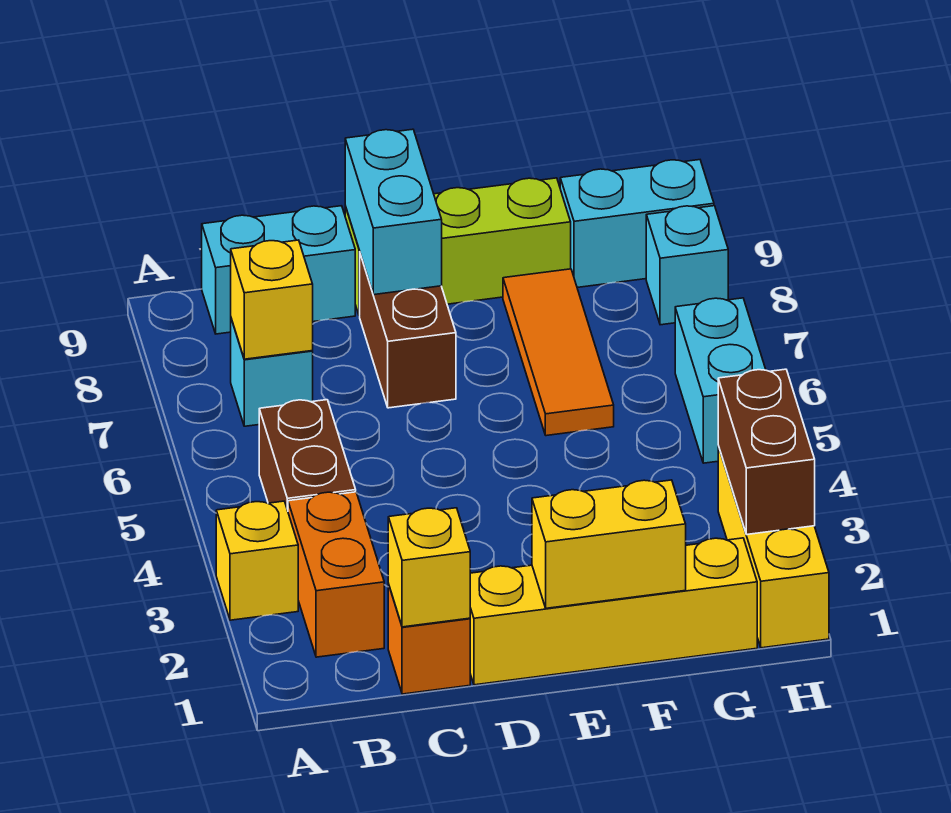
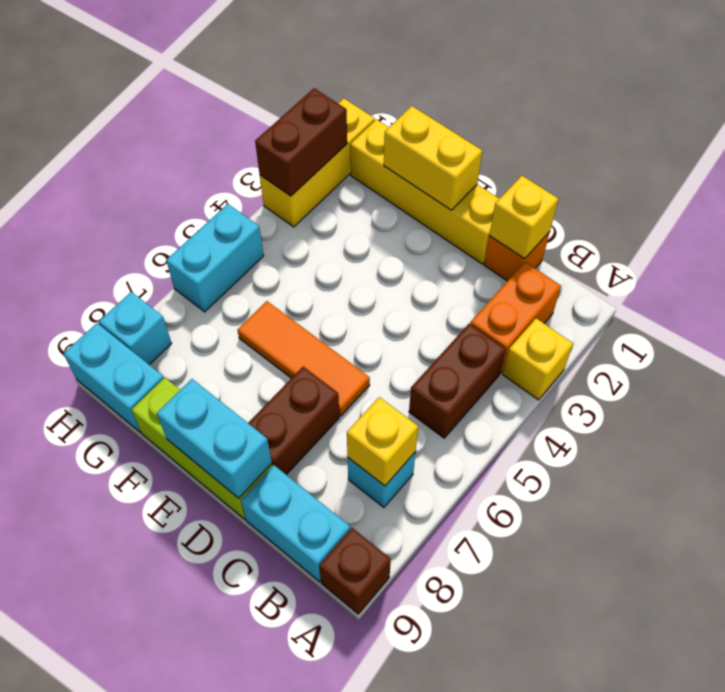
none -> brown 1x1 brick [319,528,391,614]
cyan 1x2 brick [345,129,442,295] -> cyan 1x2 brick turned to [157,379,272,498]
orange 1x3 tile [503,269,614,436] -> orange 1x3 tile turned to [237,301,370,416]

